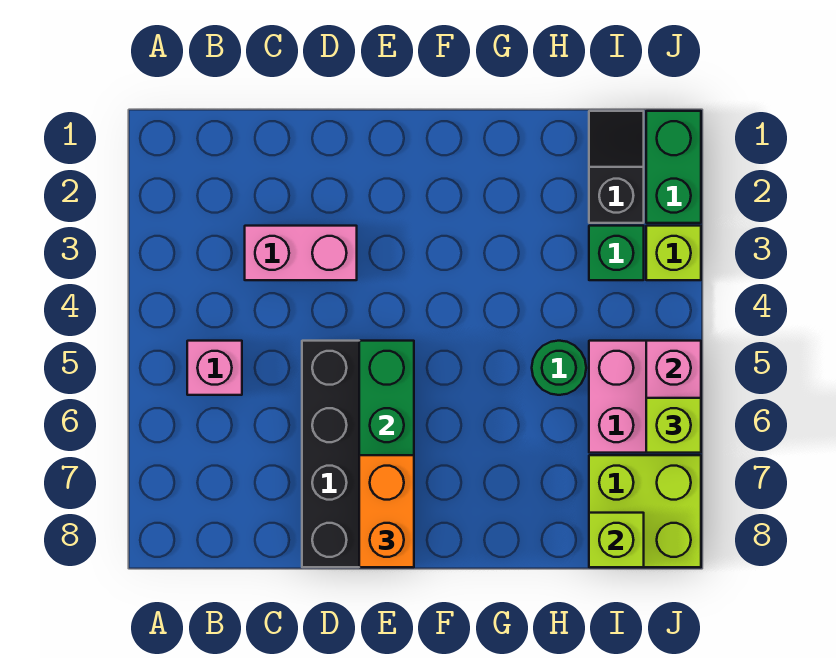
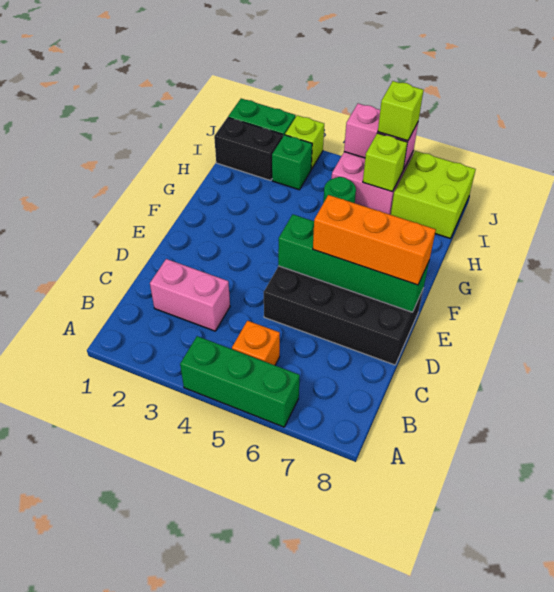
none -> green 1x3 brick [180,336,300,427]
pink 1x1 brick [187,341,242,395] -> orange 1x1 brick [232,321,280,365]
pink 1x2 brick [245,226,357,280] -> pink 1x2 brick turned to [150,259,230,331]
orange 1x2 brick [359,455,414,567] -> orange 1x3 brick [313,195,436,285]
black 1x2 slope [589,111,644,223] -> black 1x2 brick [214,117,283,181]
lime 1x1 brick [589,513,644,567] -> lime 1x1 brick moved to [363,133,408,192]

